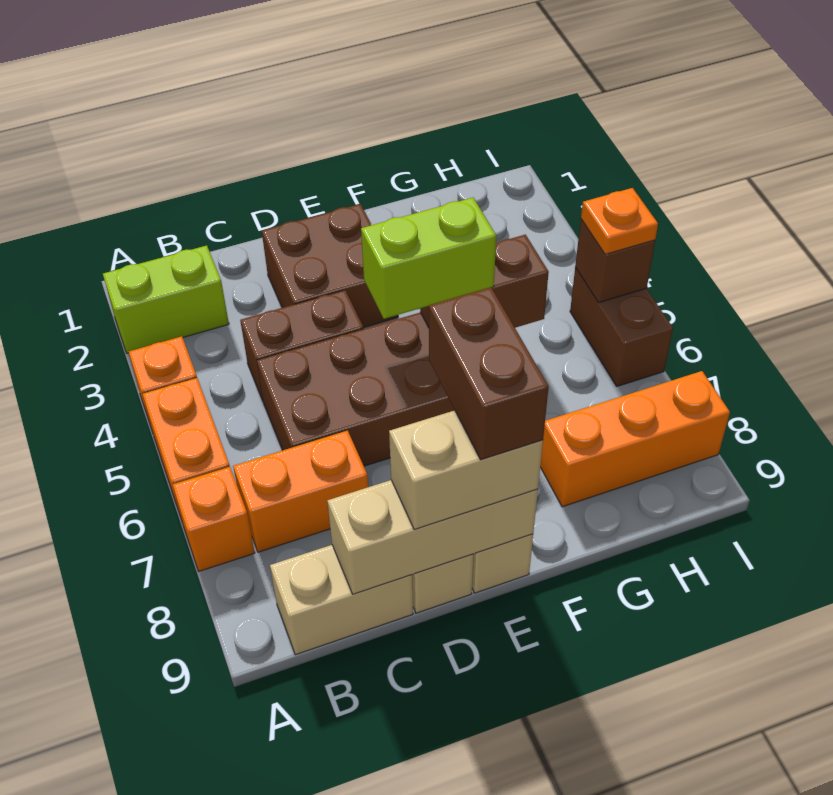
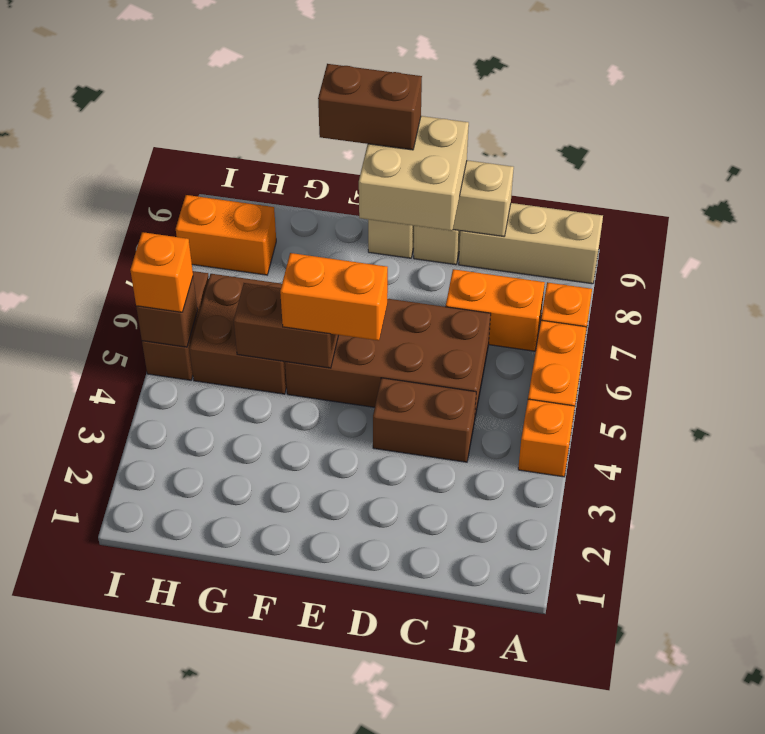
lime 1x2 brick [103,246,229,353] -> none
tan 1x2 brick [270,545,413,655] -> tan 1x3 brick [459,203,603,284]
brown 2x2 brick [262,204,398,328] -> brown 2x2 brick moved to [189,274,287,394]
tan 1x2 brick [389,410,543,530] -> tan 2x2 brick [359,116,469,231]
lime 1x2 brick [361,198,496,319] -> orange 1x2 brick [280,253,388,341]
brown 1x2 brick [429,287,549,460] -> brown 1x2 brick turned to [318,64,422,150]
orange 1x3 brick [540,371,730,507] -> orange 1x2 brick [176,195,276,275]
orange 1x1 plate [581,188,658,254] -> orange 1x1 brick [130,232,193,312]

